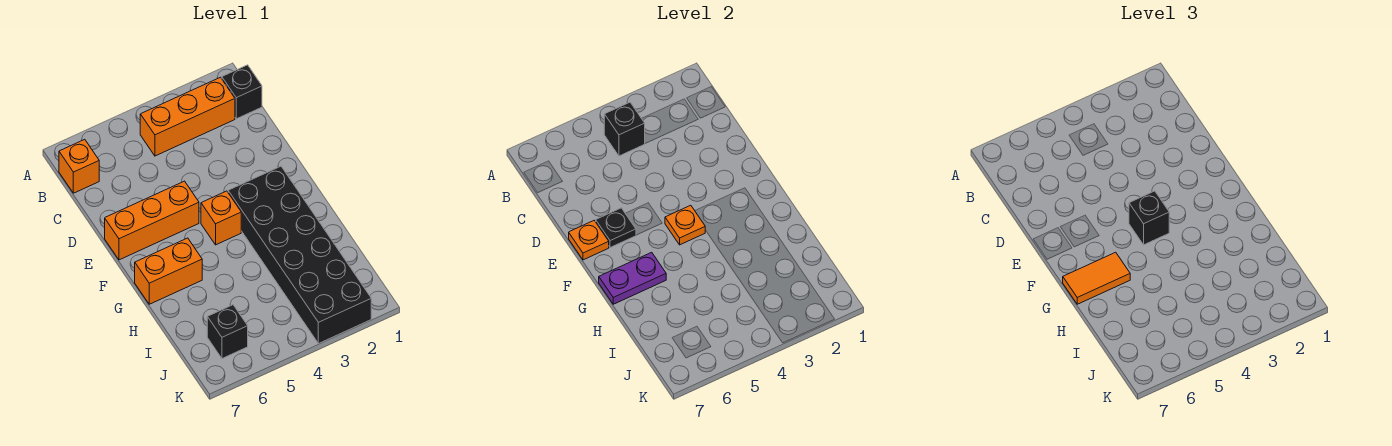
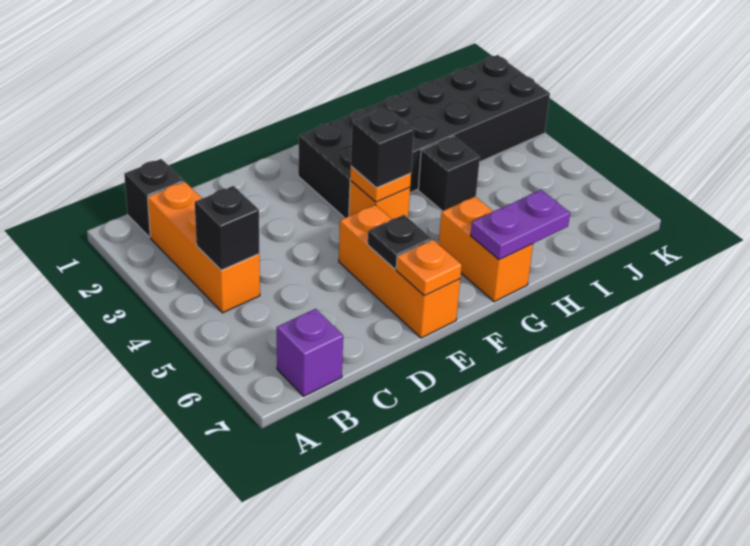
orange 1x1 brick [59,139,99,193] -> purple 1x1 brick [277,309,343,396]
purple 1x2 plate [599,252,666,304] -> purple 1x2 plate turned to [471,190,570,260]
orange 1x2 tile [1063,252,1130,304] -> none
black 1x1 brick [207,305,248,358] -> black 1x1 brick moved to [418,136,480,211]

